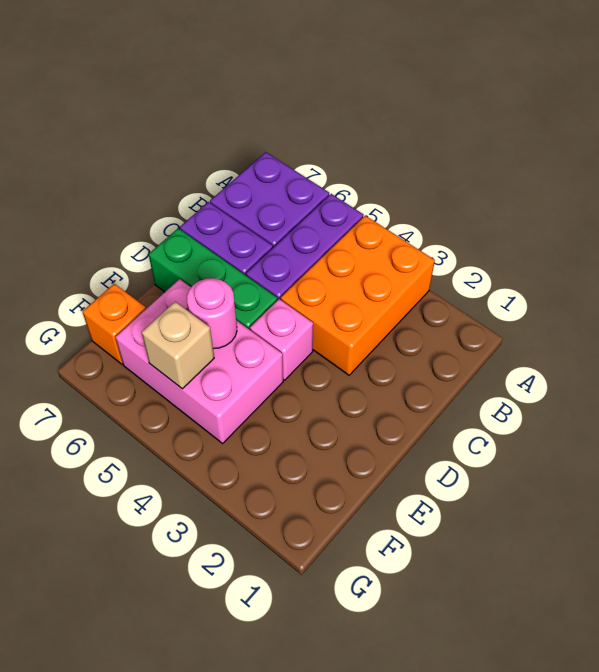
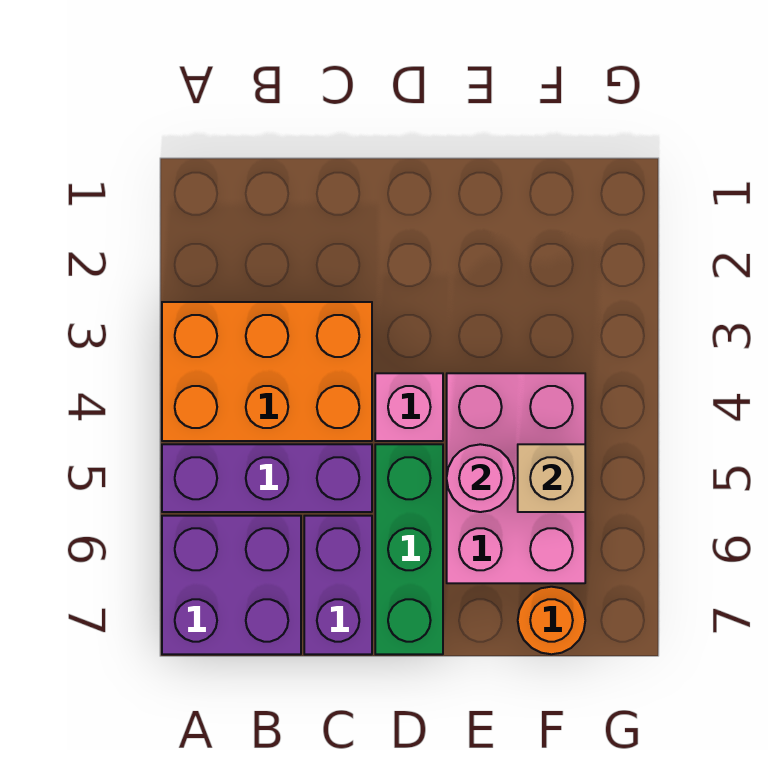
orange 1x1 brick [82,284,146,364] -> orange 1x1 round brick [518,587,585,654]

